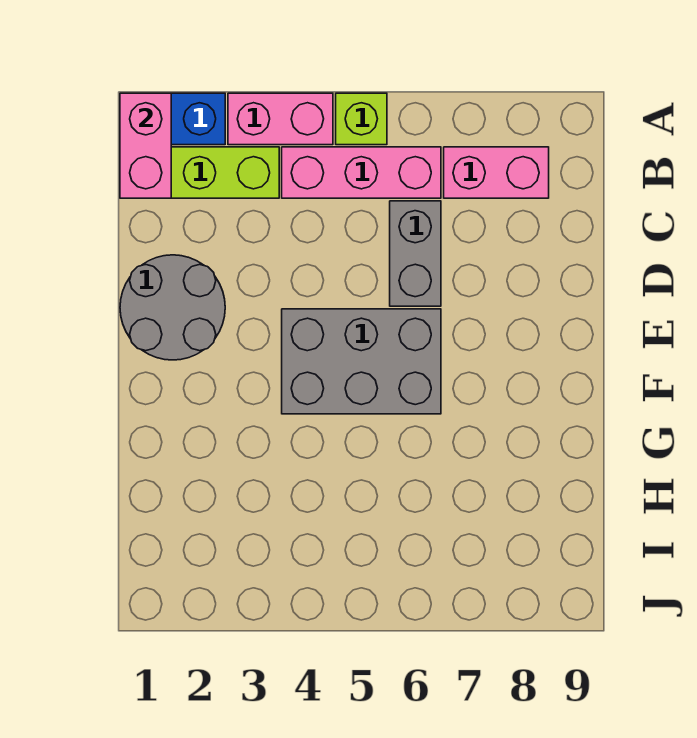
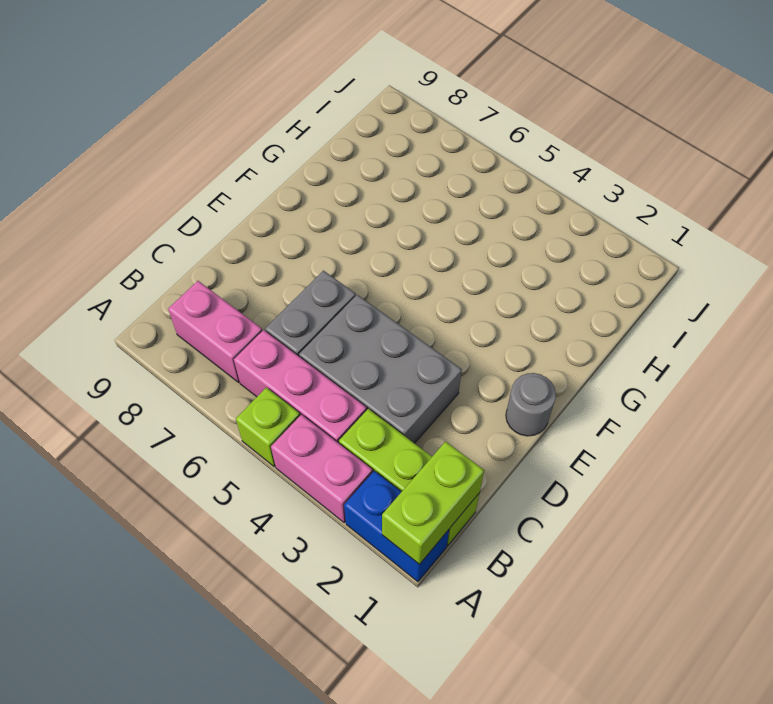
pink 1x2 brick [120,93,171,198] -> lime 1x2 brick [382,441,484,564]
grey 2x2 round brick [120,255,225,360] -> grey 1x1 round brick [506,373,556,436]
grey 2x3 brick [282,309,441,414] -> grey 2x3 brick moved to [299,295,462,443]

